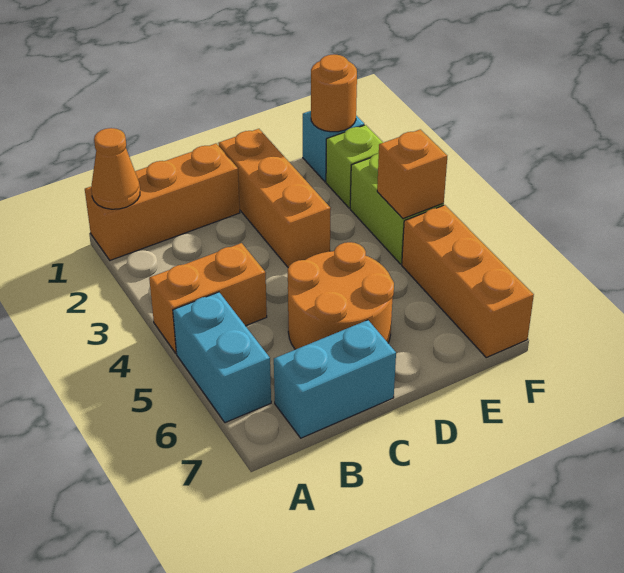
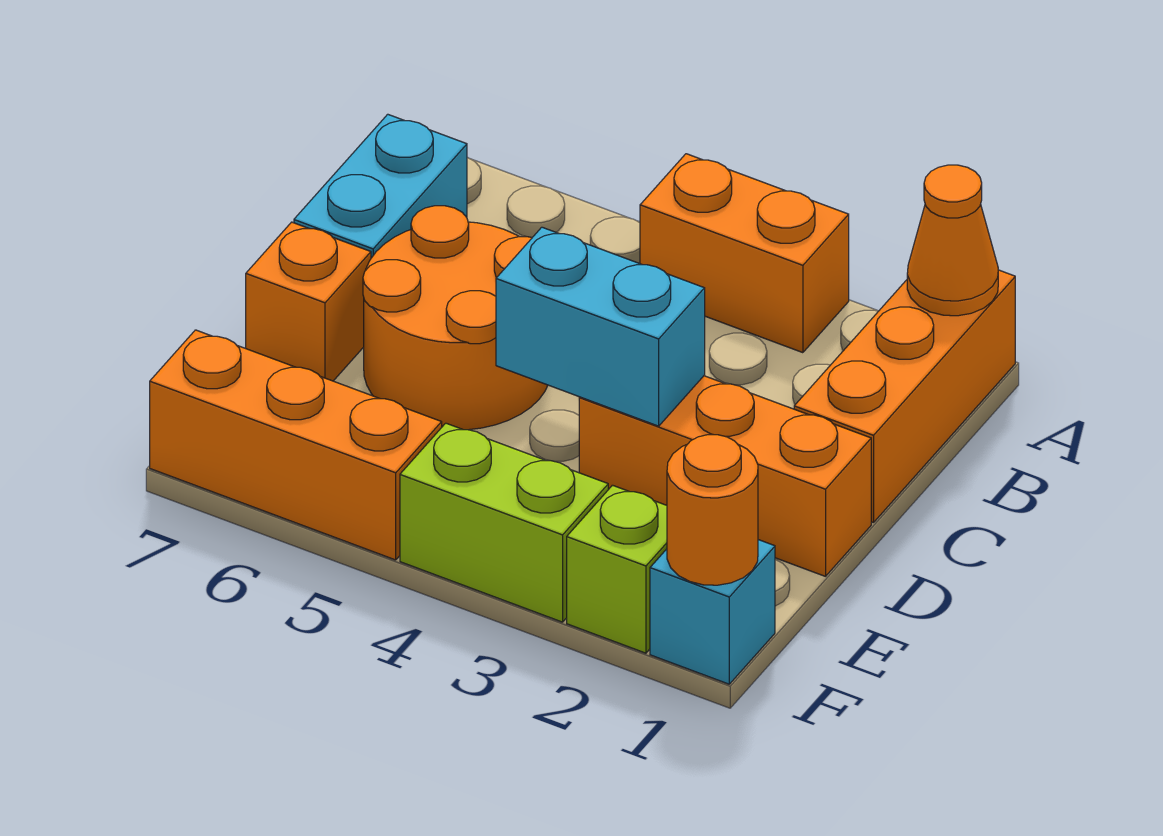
orange 1x2 brick [149,243,267,353] -> orange 1x2 brick turned to [640,154,849,353]
cyan 1x2 brick [173,292,271,423] -> cyan 1x2 brick moved to [496,227,705,426]
orange 1x1 brick [377,129,447,219] -> orange 1x1 brick moved to [246,222,371,381]

